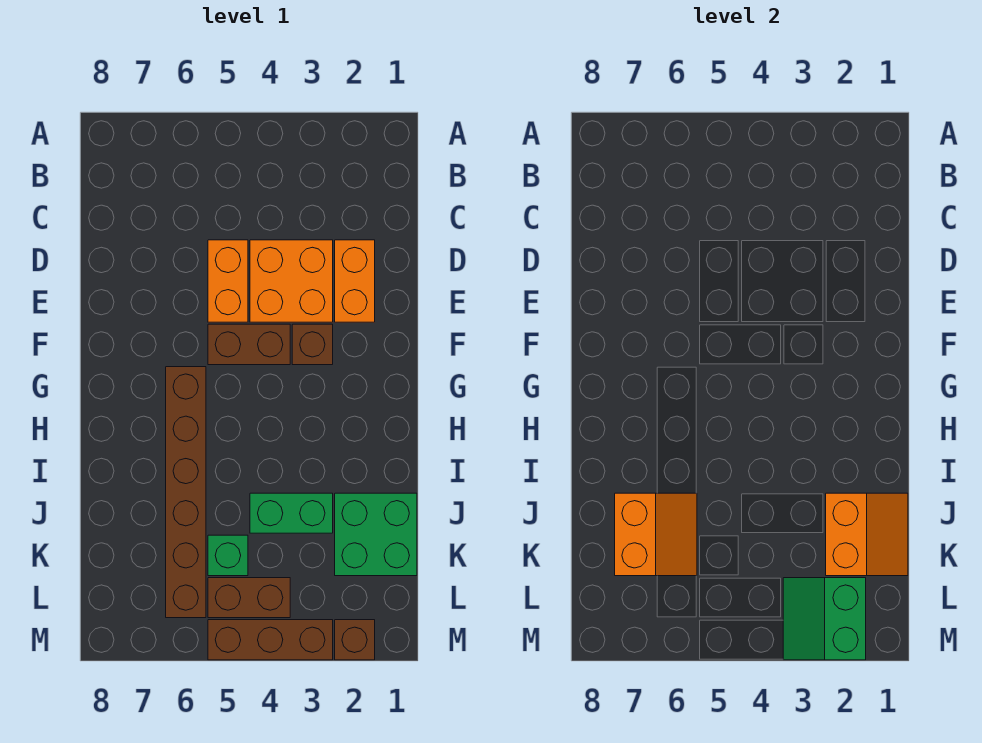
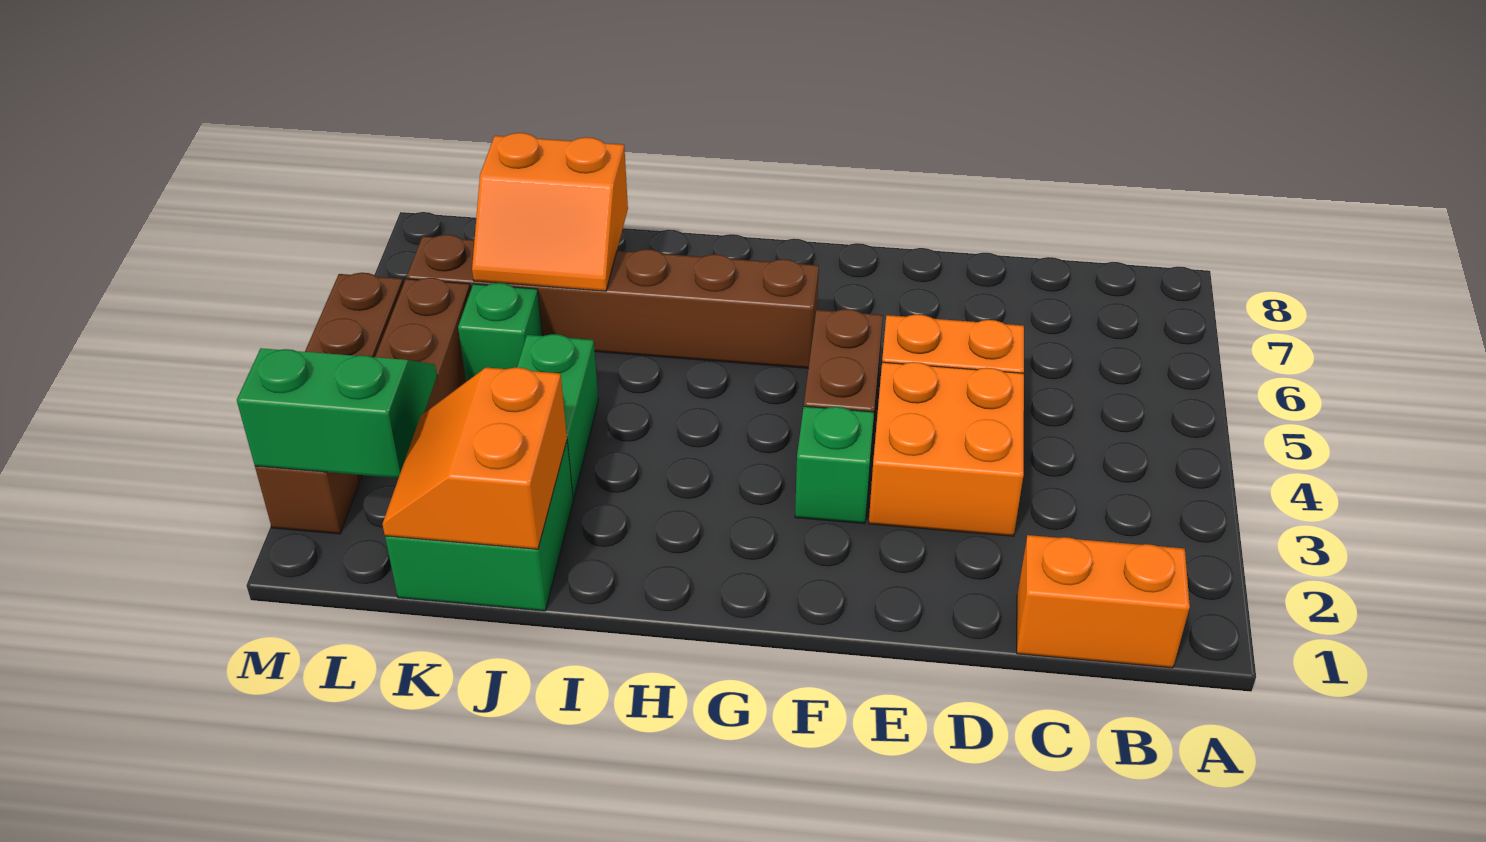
orange 1x2 brick [335,240,375,322] -> orange 1x2 brick moved to [1017,535,1190,668]
brown 1x1 brick [292,324,333,365] -> green 1x1 brick [795,406,874,524]
orange 2x2 slope [826,493,908,576] -> orange 2x2 slope turned to [382,367,567,549]

